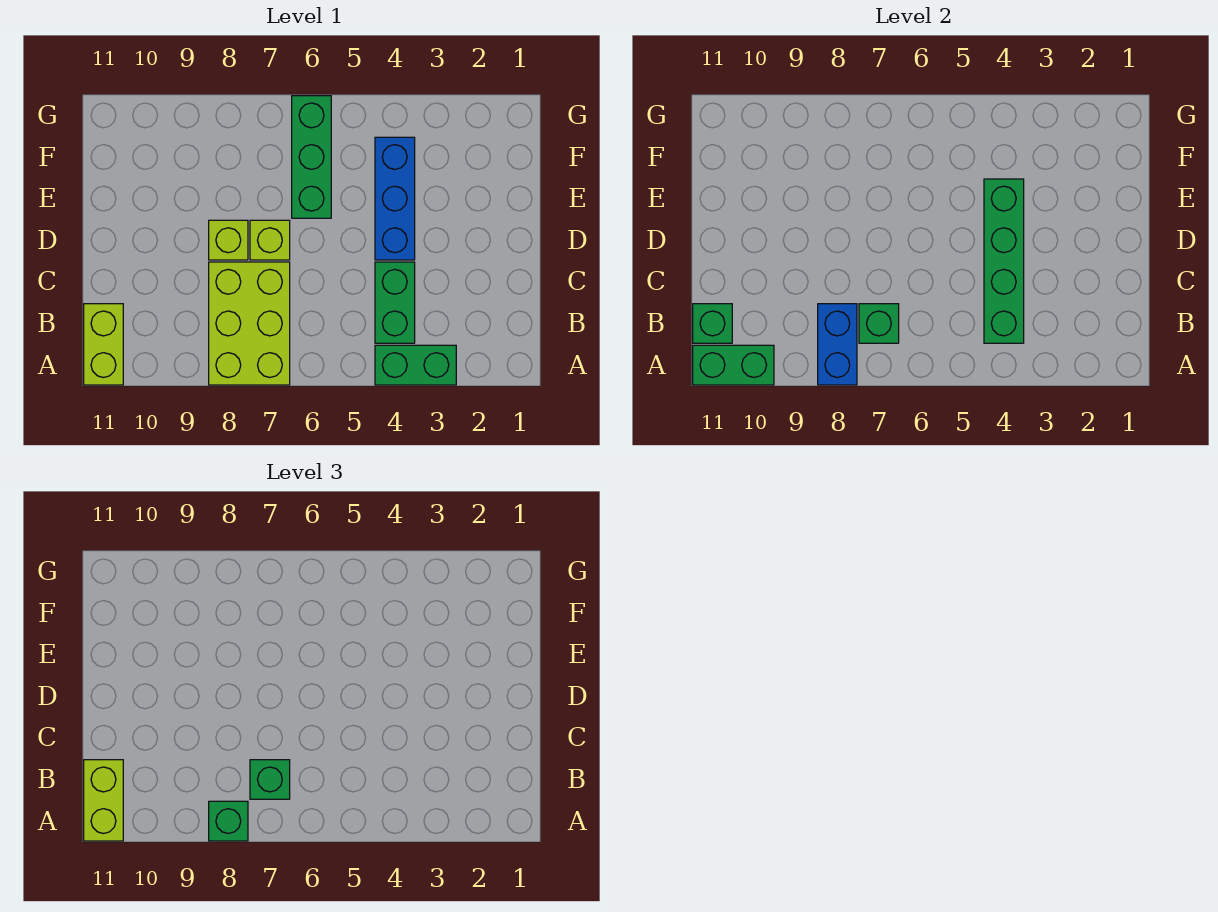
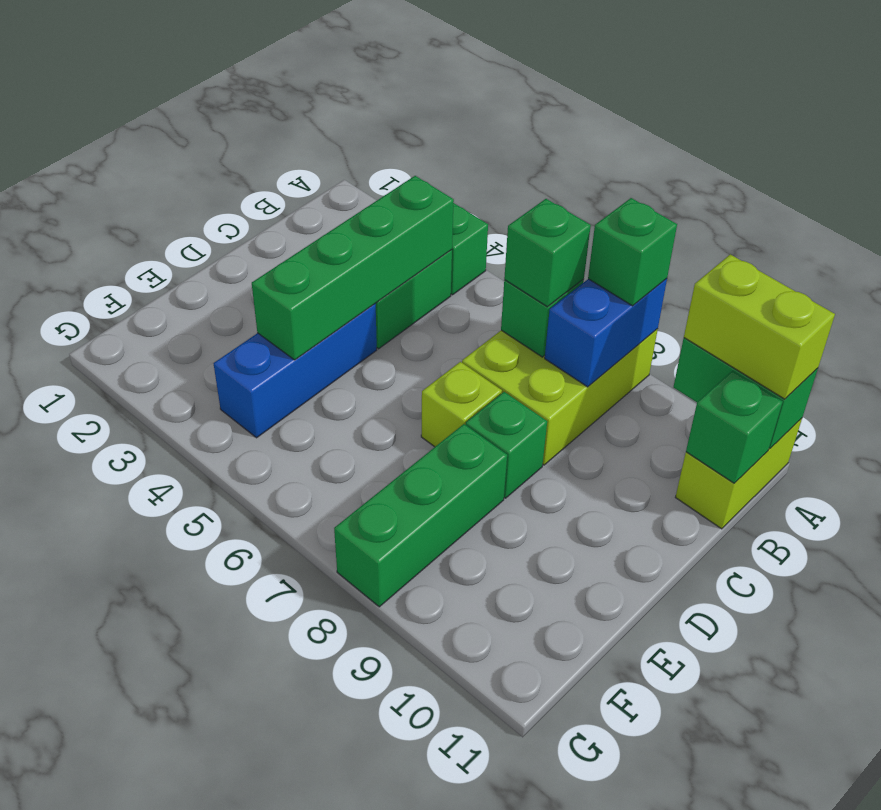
lime 1x2 brick [84,760,123,841] -> lime 1x2 brick turned to [684,254,835,399]
lime 1x1 brick [209,220,248,260] -> green 1x1 brick [466,392,547,498]
green 1x3 brick [292,96,331,218] -> green 1x3 brick moved to [334,424,507,607]

